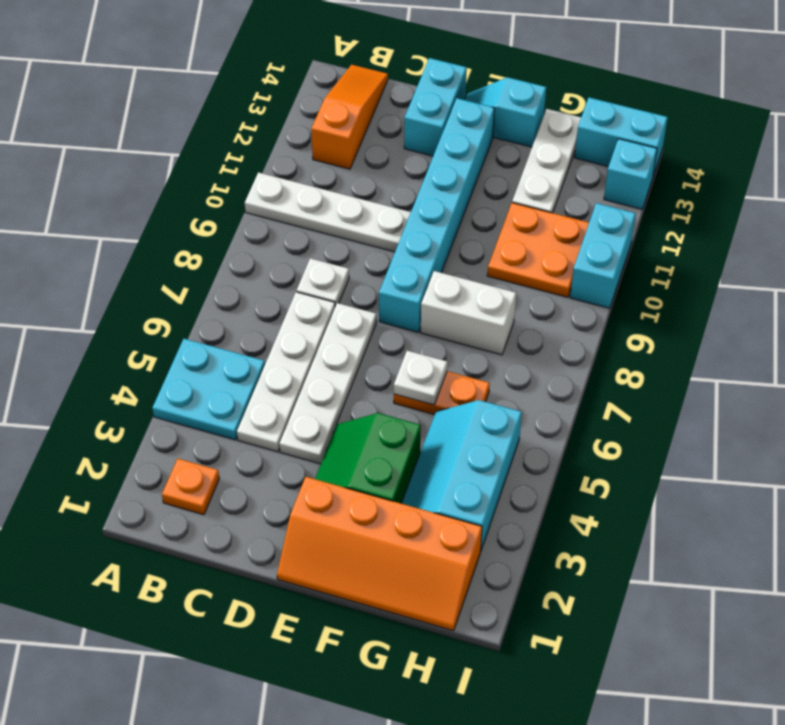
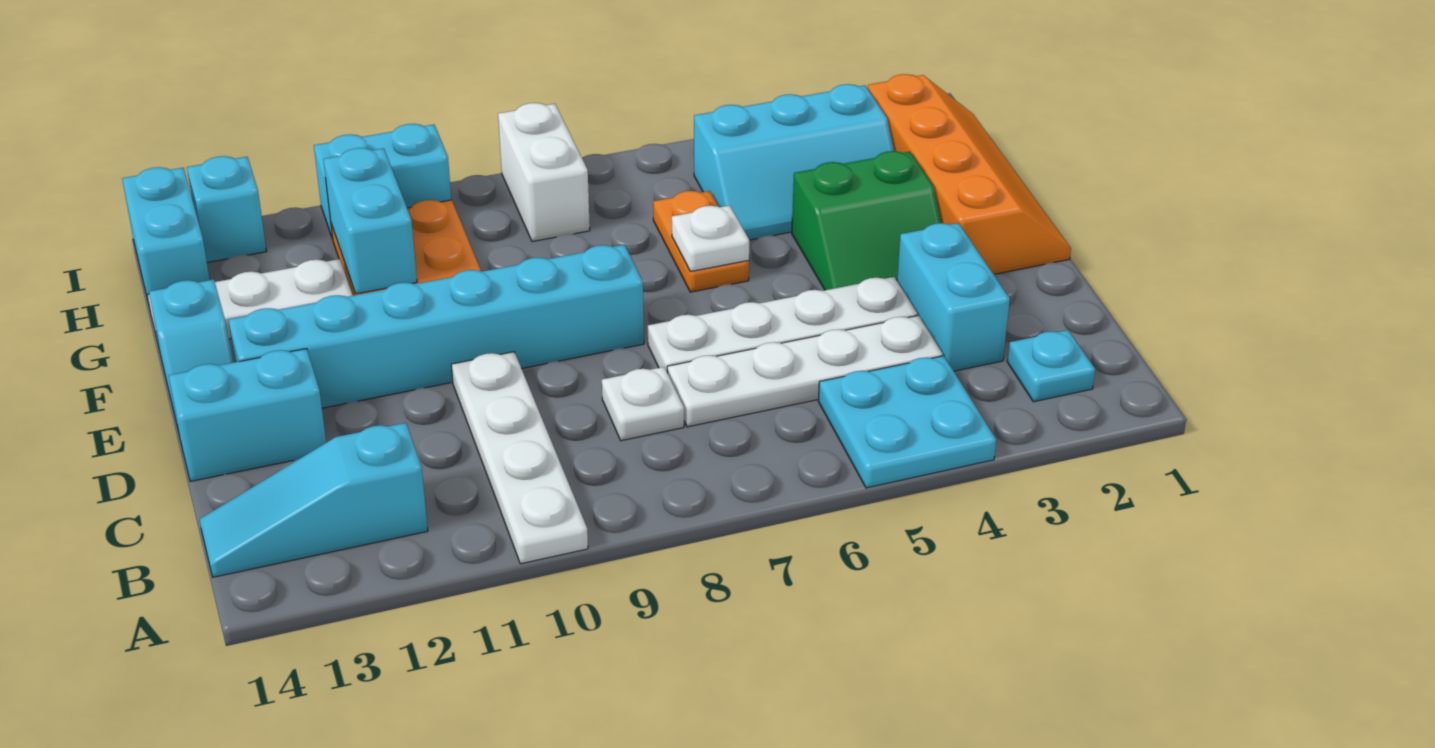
orange 1x1 plate [162,459,219,515] -> cyan 1x1 plate [1007,330,1095,402]
orange 1x3 slope [311,65,388,169] -> cyan 1x3 slope [200,423,428,577]
none -> cyan 1x2 brick [897,223,1010,371]
white 1x2 brick [421,271,516,355] -> white 1x2 brick moved to [498,103,590,242]
none -> cyan 1x2 brick [323,148,417,294]

